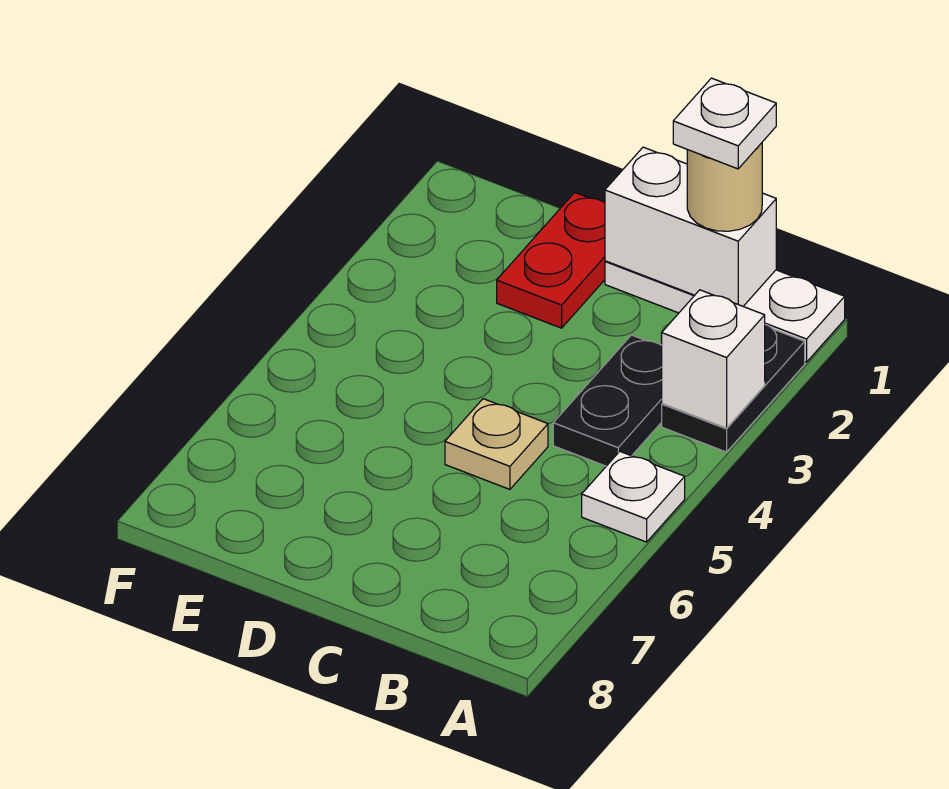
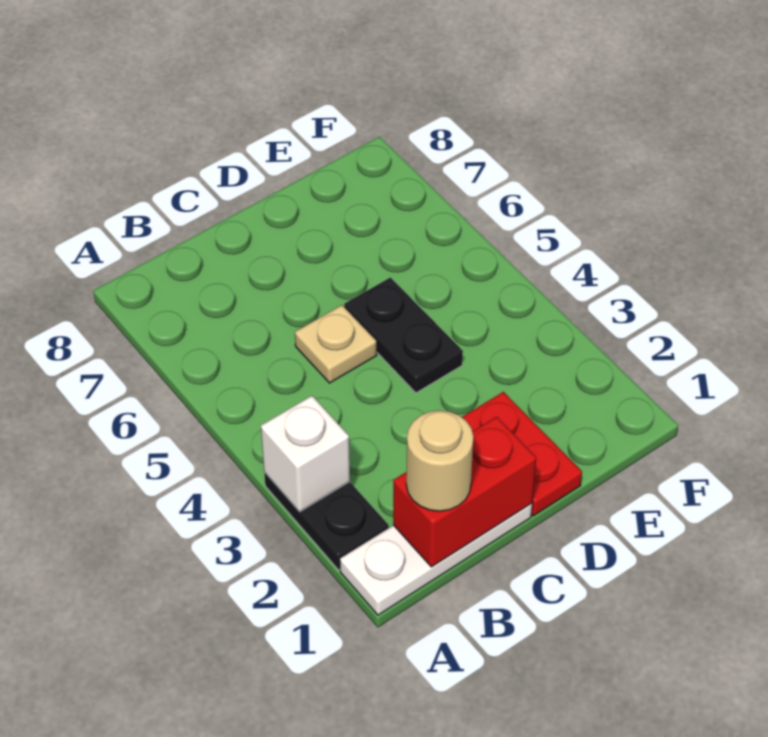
white 1x1 plate [582,451,685,542] -> none
white 1x2 brick [605,147,776,306] -> red 1x2 brick [393,417,536,567]
white 1x1 plate [673,78,776,169] -> none
black 1x2 plate [553,335,662,466] -> black 1x2 plate moved to [344,277,463,393]

